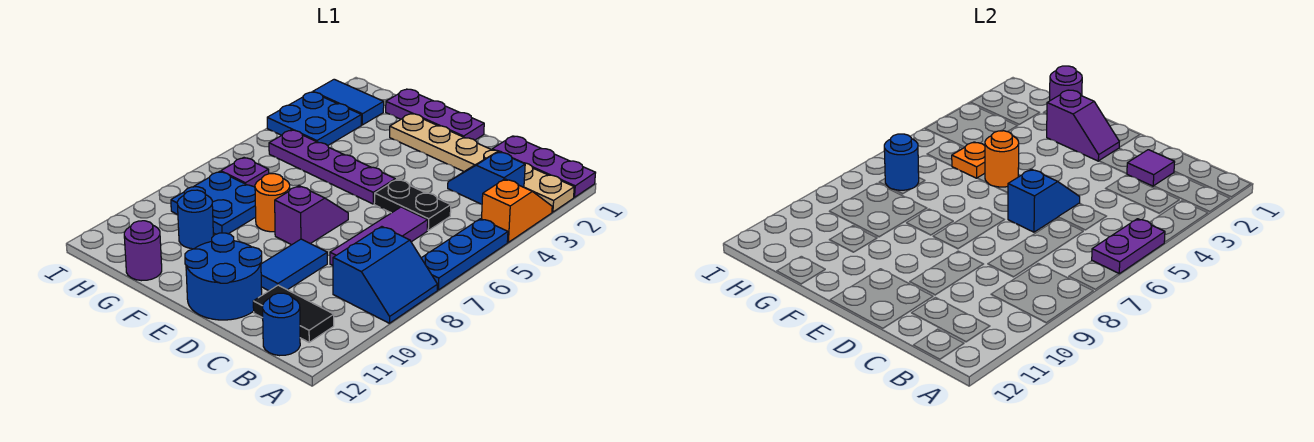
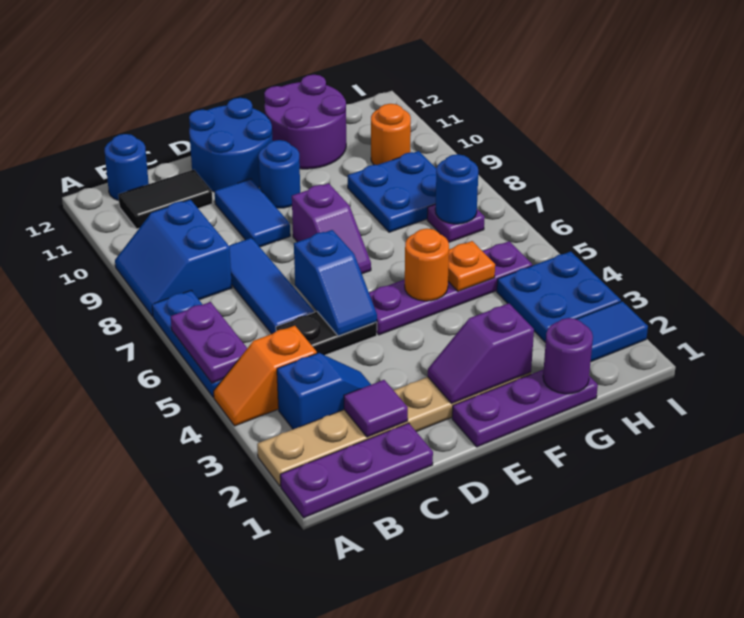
orange 1x2 slope [482,179,552,242] -> orange 1x2 slope turned to [214,326,317,426]
purple 1x3 tile [330,207,428,265] -> blue 1x3 tile [229,238,314,334]
orange 1x1 round brick [255,174,290,232] -> orange 1x1 round brick moved to [371,104,411,165]
blue 1x1 round brick [177,190,213,249] -> blue 1x1 round brick moved to [259,140,300,208]
purple 1x1 round brick [124,221,162,281] -> purple 2x2 round brick [264,75,346,169]

